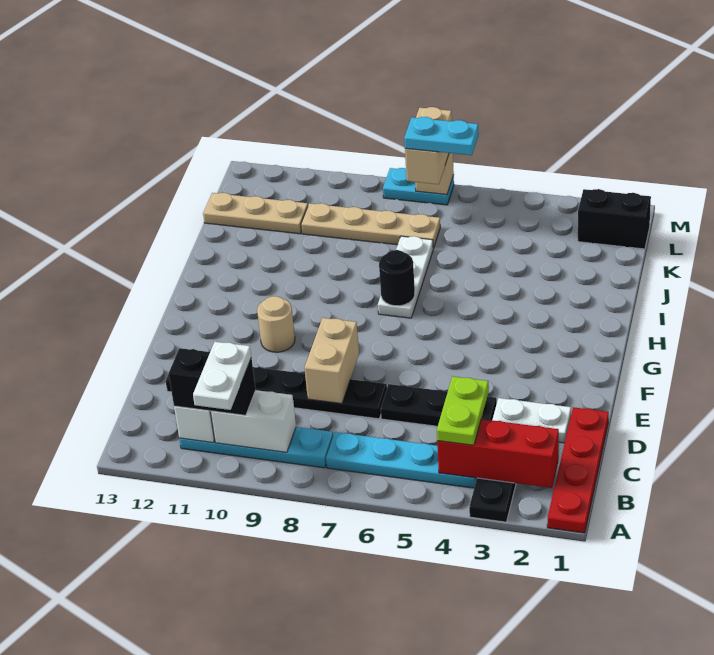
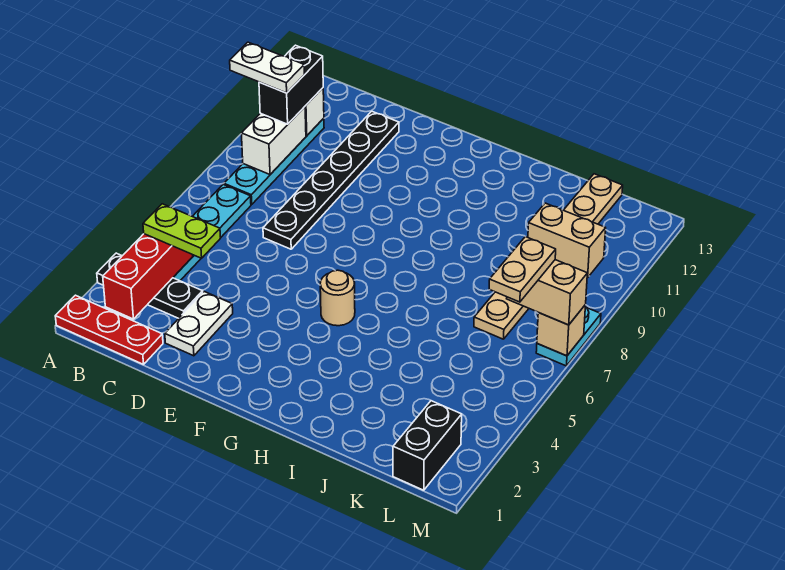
red 1x4 plate [547,407,609,533] -> red 1x3 plate [55,295,163,364]
black 1x3 plate [381,384,497,426] -> none
tan 1x2 brick [305,318,359,404] -> tan 1x2 brick moved to [528,203,606,278]
tan 1x1 round brick [257,296,295,352] -> tan 1x1 round brick moved to [320,270,355,326]
white 1x3 plate [378,236,433,318] -> none
black 1x1 round brick [379,250,415,306] -> none
cyan 1x2 plate [404,117,479,155] -> tan 1x2 plate [489,237,556,302]

